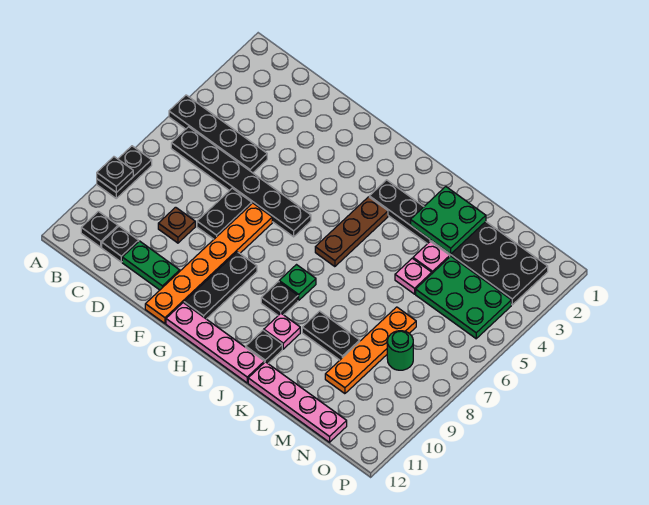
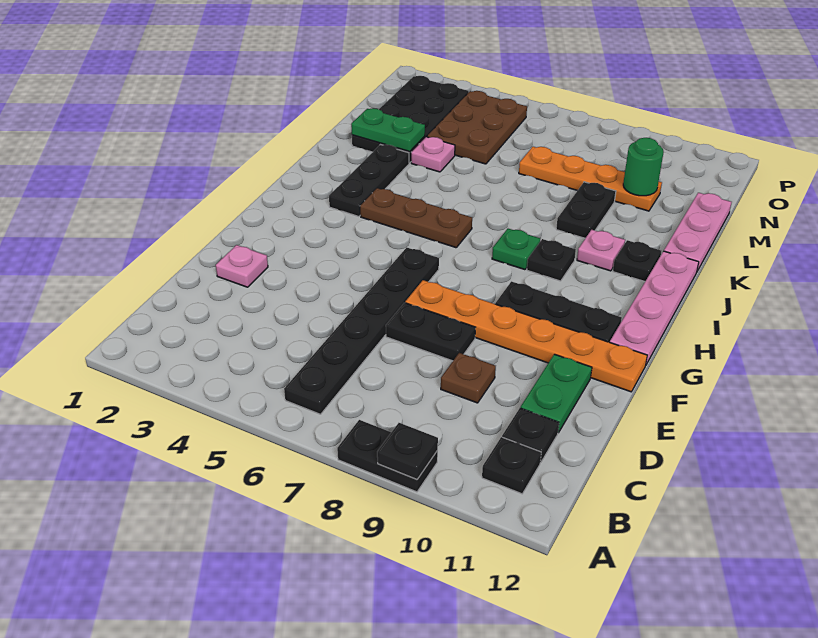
black 1x4 plate [169,95,267,173] -> none
green 2x2 plate [411,187,486,254] -> green 1x2 plate [351,108,425,152]
pink 1x4 plate [248,362,347,442] -> pink 1x3 plate [664,193,732,271]
pink 1x1 plate [395,258,432,294] -> pink 1x1 plate moved to [216,245,268,287]
green 2x3 plate [416,256,511,339] -> brown 2x3 plate [427,91,527,164]
green 1x1 round brick [387,331,413,370] -> green 1x1 round brick moved to [623,138,664,196]

